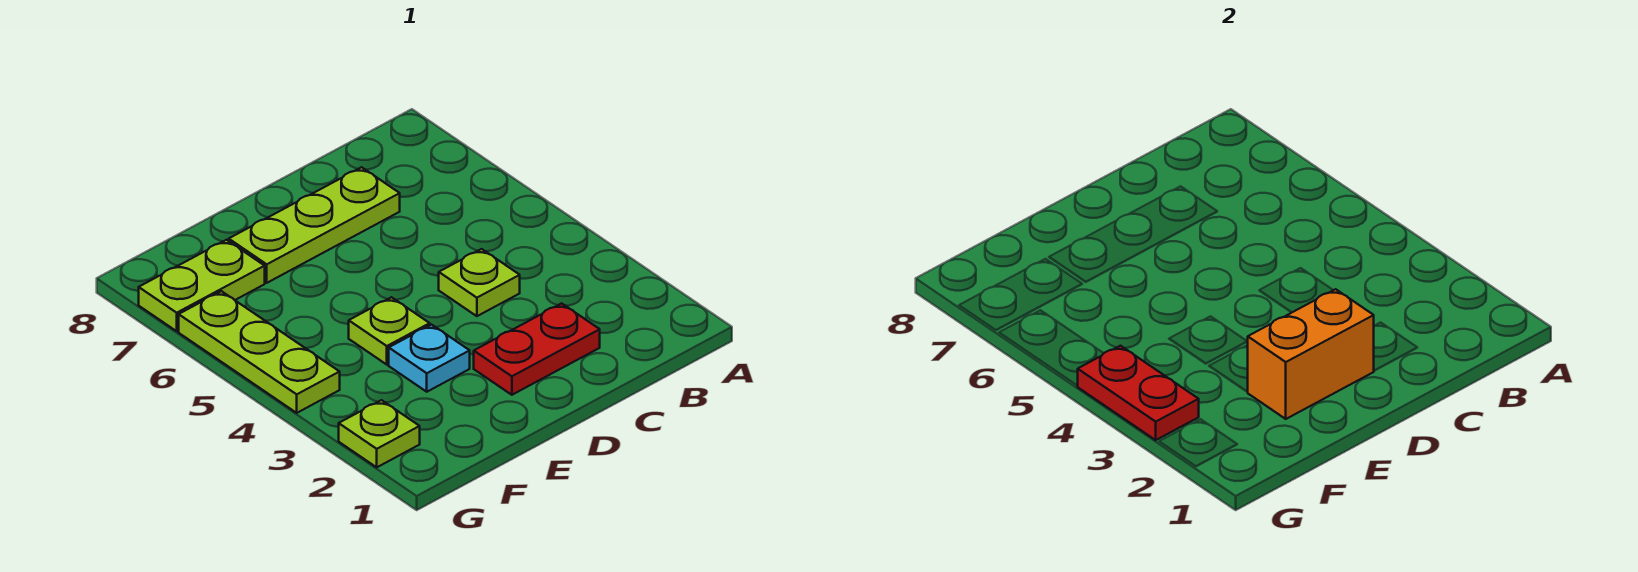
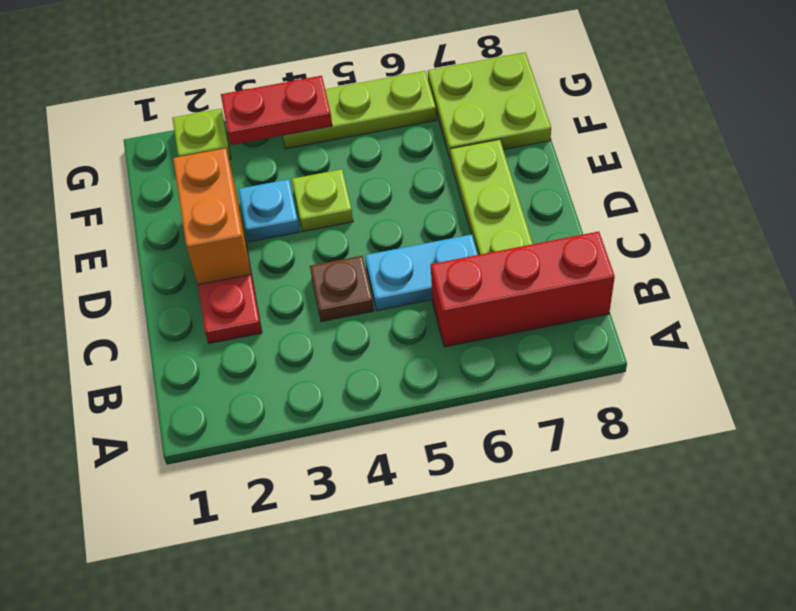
none -> red 1x3 brick [431,231,615,347]
lime 1x1 plate [439,249,520,316] -> brown 1x1 plate [310,256,374,322]
none -> cyan 1x2 plate [365,234,478,311]
lime 1x2 plate [139,240,265,331] -> lime 2x2 plate [428,52,551,158]

